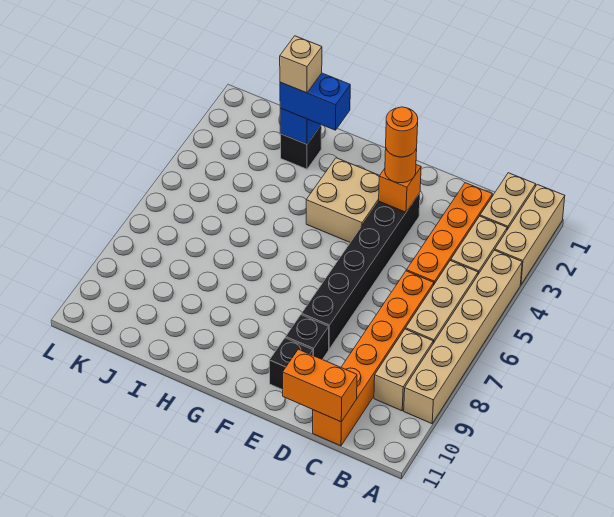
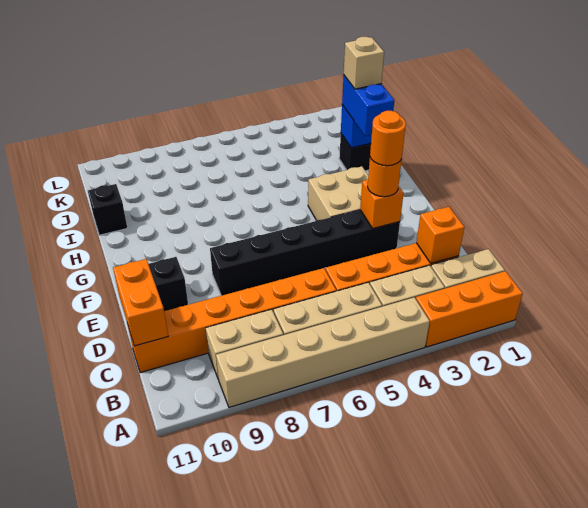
tan 1x3 brick [495,184,565,285] -> orange 1x3 brick [416,271,523,347]
none -> orange 1x1 brick [416,207,464,263]
black 1x1 brick [286,315,329,359] -> black 1x1 brick moved to [88,184,127,235]

